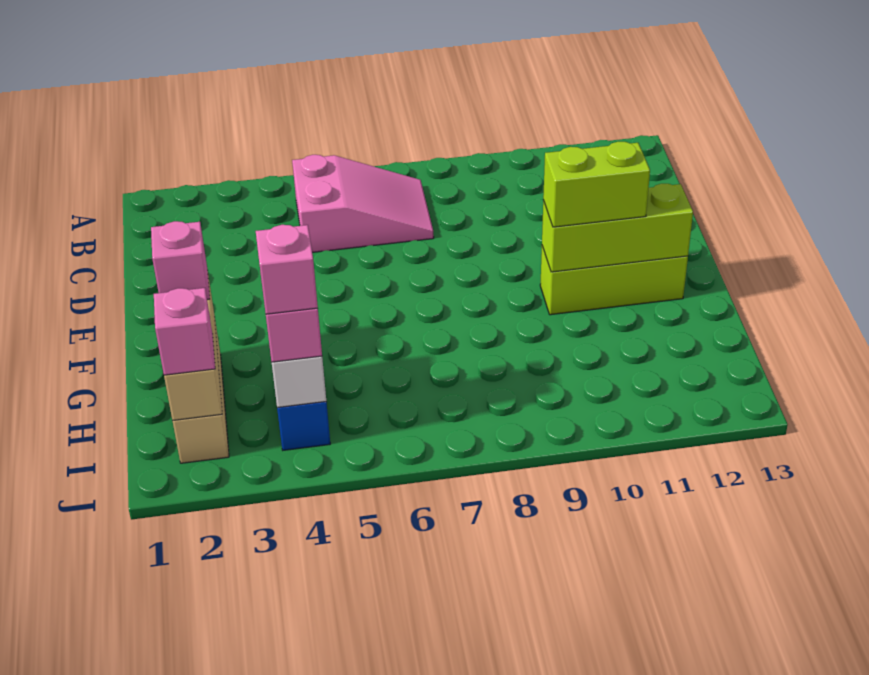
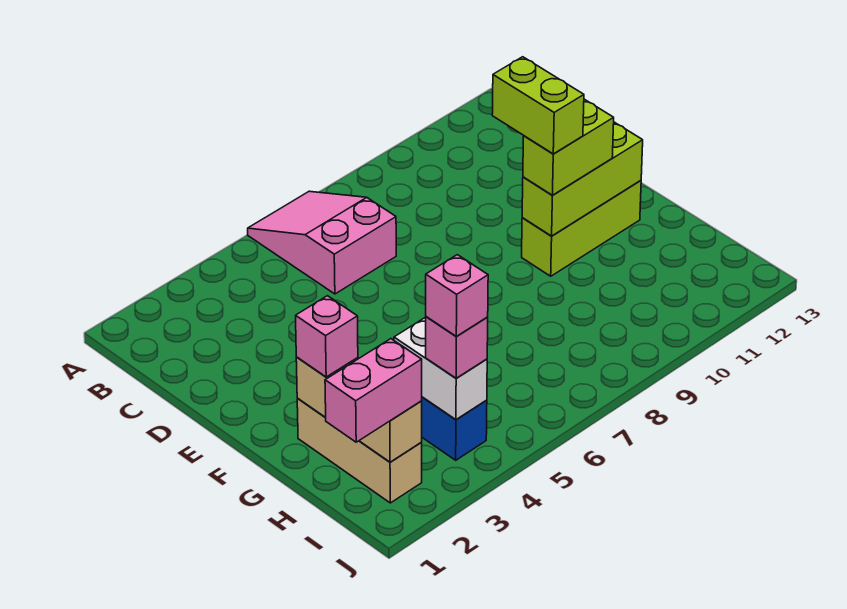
pink 2x3 slope [292,155,434,253] -> pink 2x3 slope turned to [248,191,396,294]
none -> lime 1x2 brick [492,57,584,154]
pink 1x1 brick [154,288,215,375] -> pink 1x2 brick [325,339,422,442]

